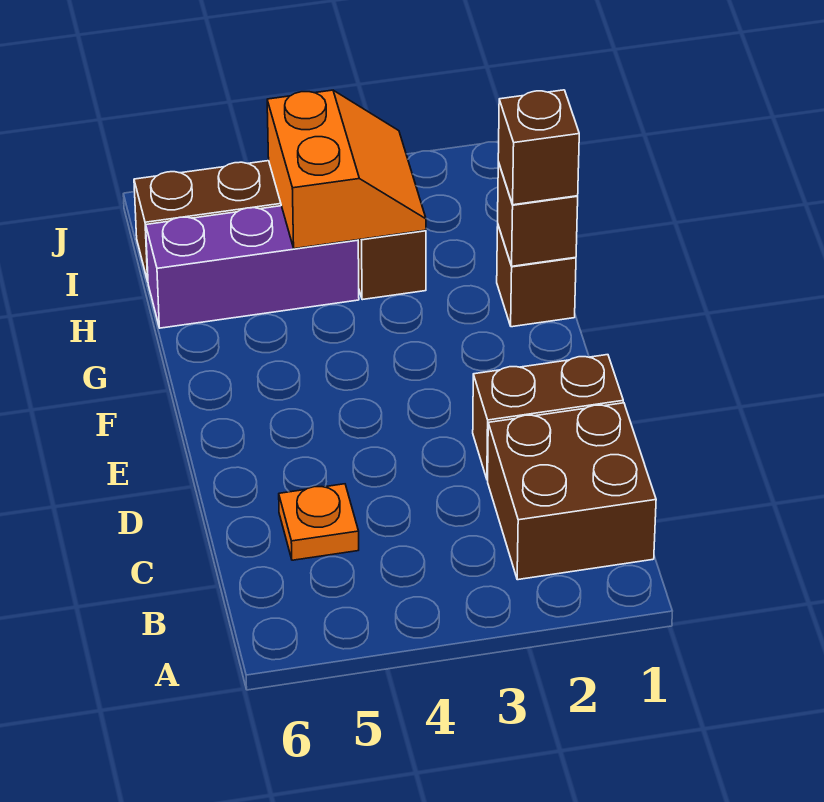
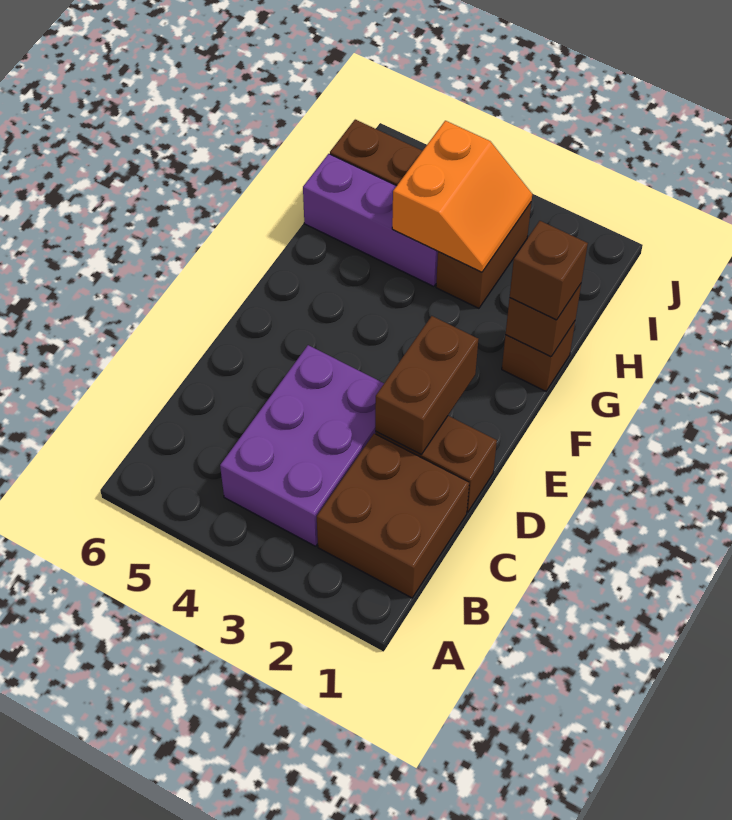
none -> purple 2x3 brick [220,345,384,546]
orange 1x1 plate [279,484,359,560] -> none
none -> brown 1x2 brick [375,316,478,455]

